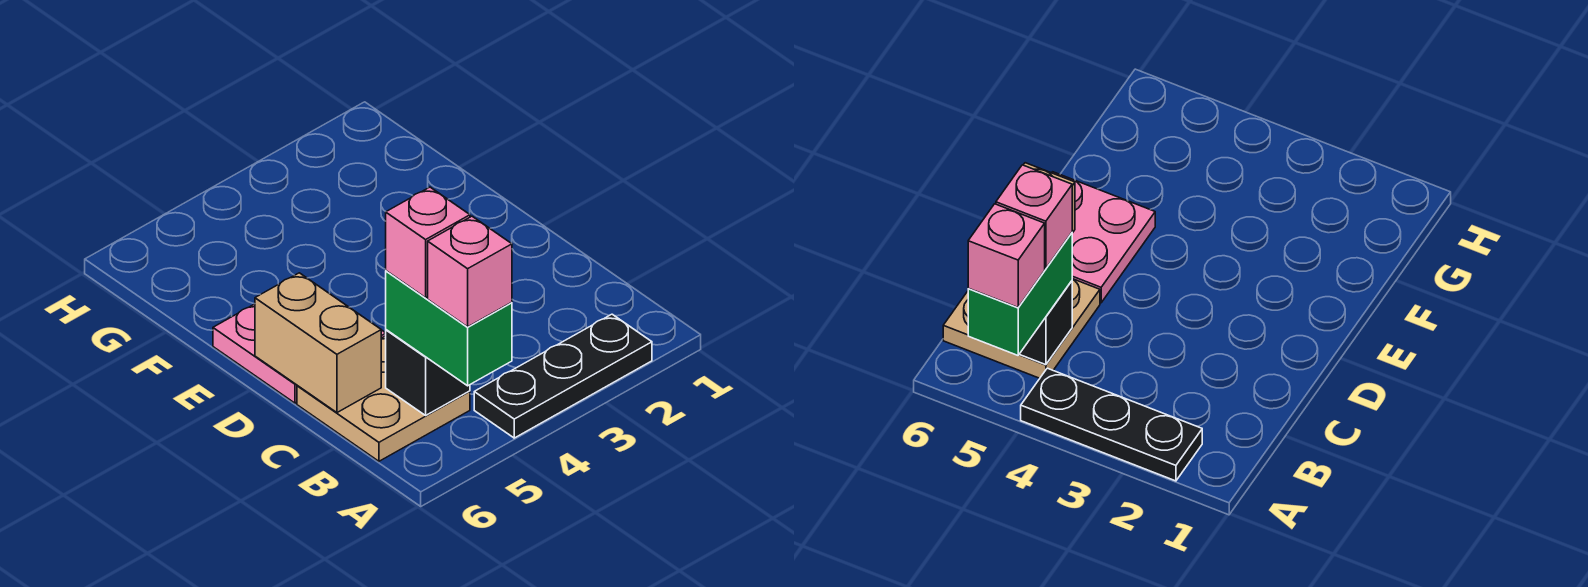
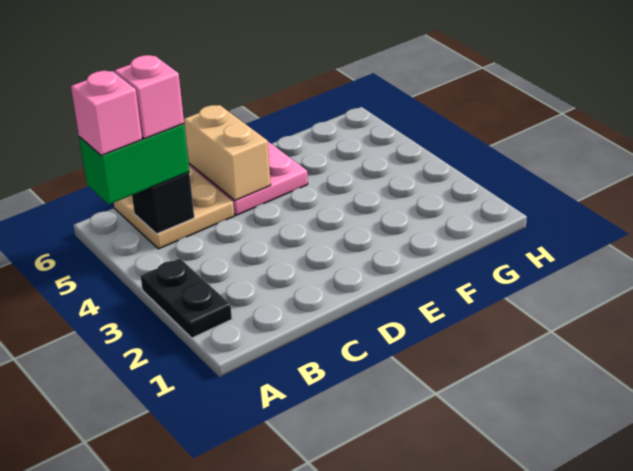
black 1x3 plate [474,314,652,438] -> black 1x2 plate [141,258,232,338]
tan 1x2 brick [255,273,381,413] -> tan 1x2 brick turned to [184,105,271,200]

